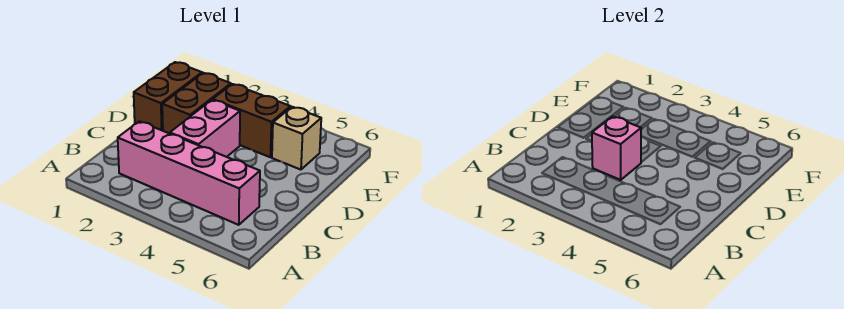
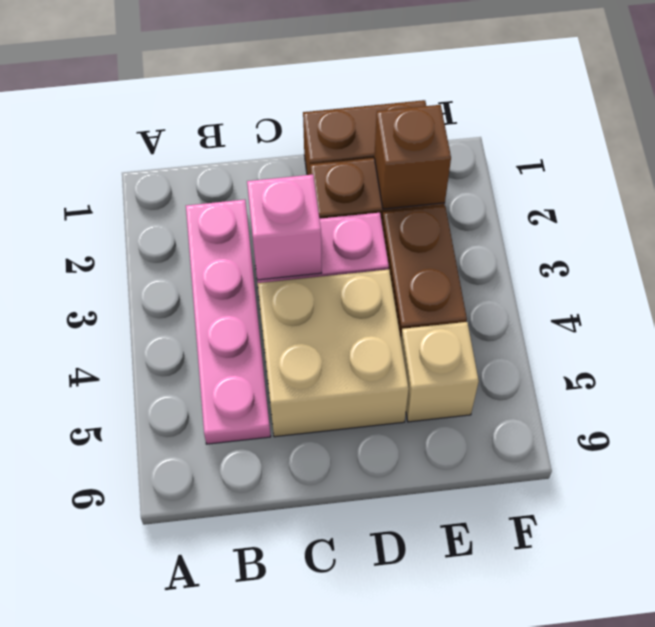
pink 1x4 brick [118,121,260,225] -> pink 1x4 plate [186,200,271,444]
none -> tan 2x2 brick [258,270,409,437]
none -> brown 1x1 brick [374,105,451,209]

